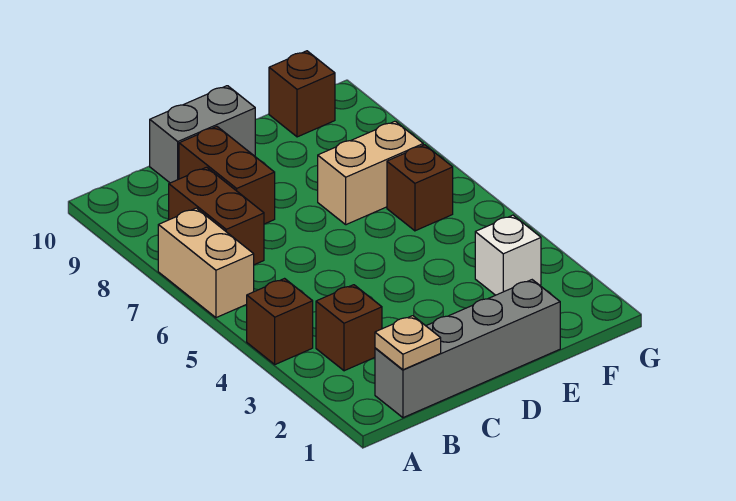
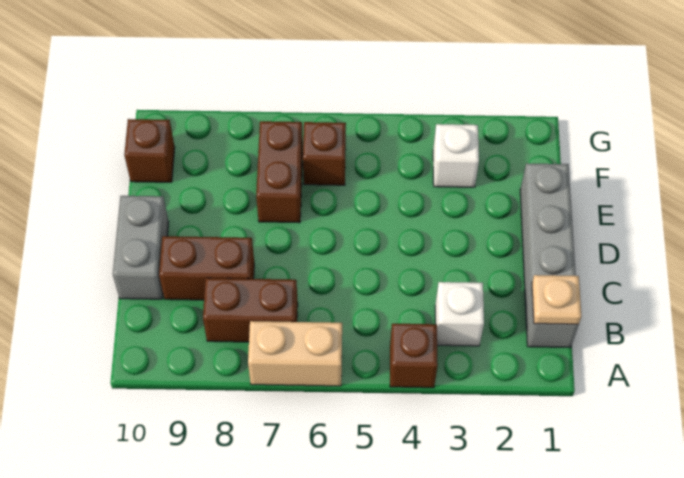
brown 1x1 brick [316,285,382,371] -> white 1x1 brick [435,282,484,346]
tan 1x2 brick [318,121,423,225] -> brown 1x2 brick [256,121,303,223]

